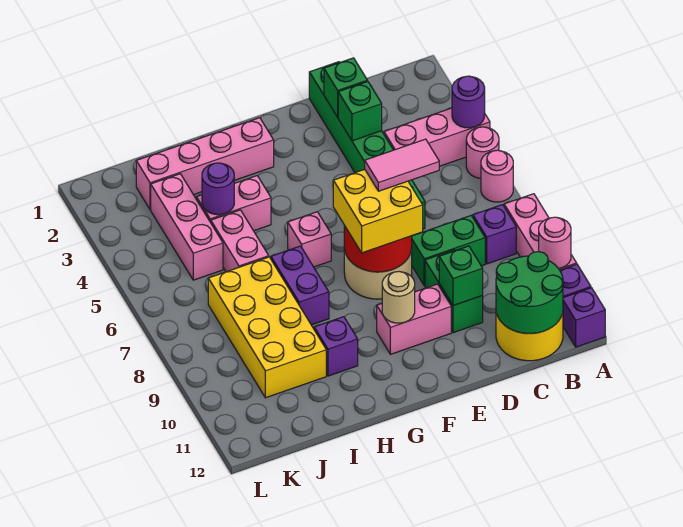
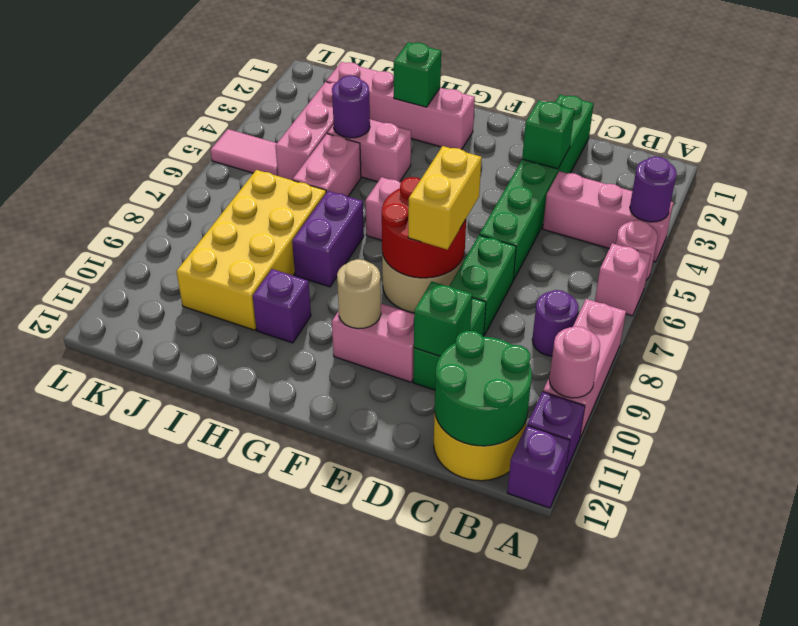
pink 1x1 round brick [481,150,513,202] -> pink 1x1 brick [595,243,651,316]
purple 1x1 brick [473,205,516,264] -> purple 1x1 round brick [532,290,578,356]
green 1x2 brick [412,215,485,286] -> green 1x2 brick turned to [450,235,516,335]
green 1x1 brick [324,58,367,117] -> green 1x1 brick moved to [394,42,441,107]
pink 1x2 tile [365,139,439,191] -> pink 1x2 tile moved to [211,129,278,176]
yellow 2x2 brick [333,169,423,253] -> yellow 1x2 brick [408,146,482,250]

